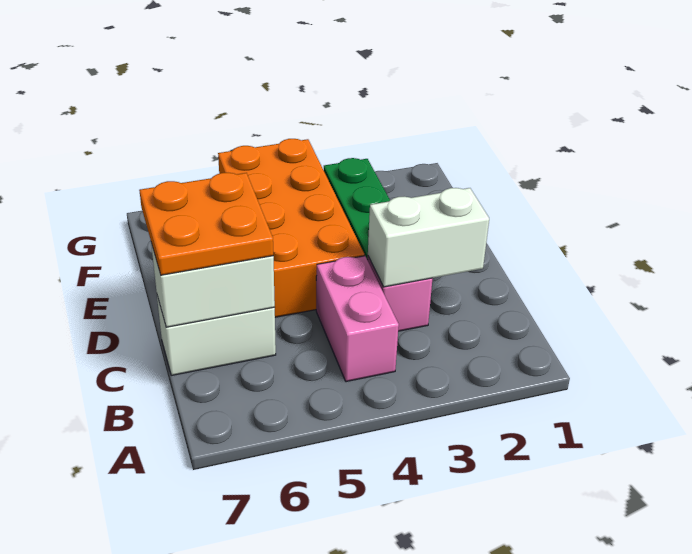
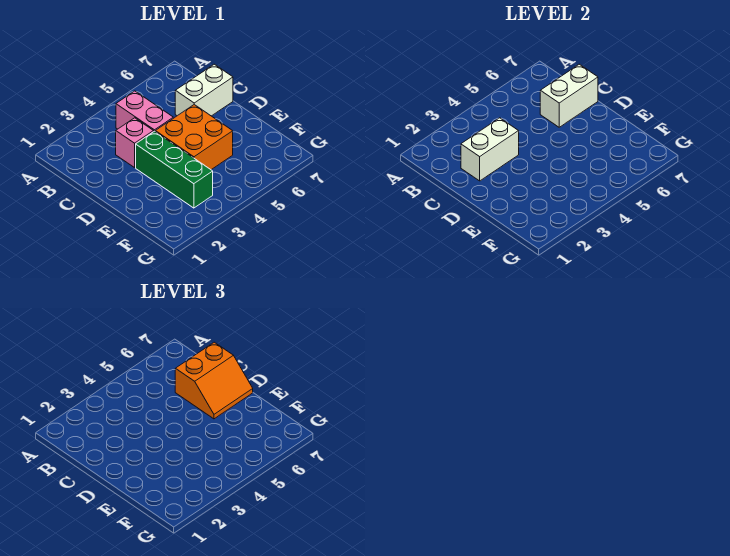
orange 2x2 plate [139,173,273,275] -> orange 2x2 slope [175,342,253,419]
orange 2x4 brick [218,139,364,317] -> orange 2x2 brick [155,105,233,170]

